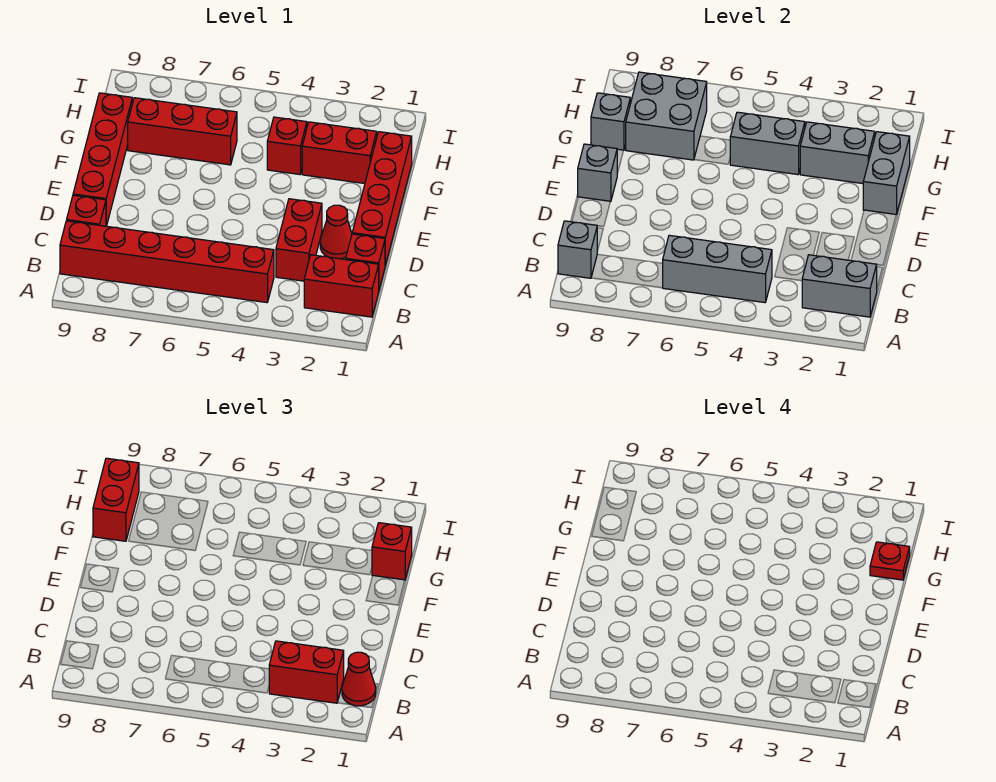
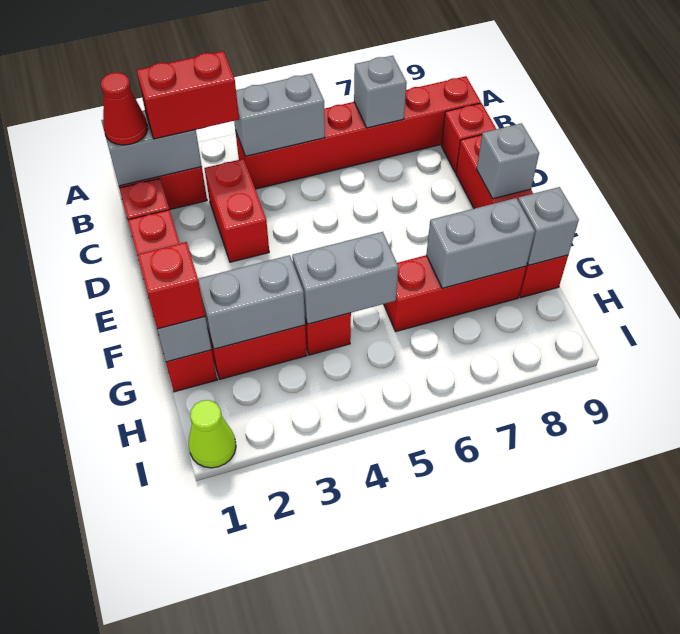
grey 1x3 brick [663,235,772,303] -> grey 1x2 brick [234,74,325,156]
grey 1x1 brick [558,221,597,278] -> grey 1x1 brick moved to [354,56,407,128]
red 1x1 cone [320,205,352,259] -> none
red 1x1 plate [870,542,910,580] -> none
grey 2x2 brick [626,72,707,160] -> grey 1x2 brick [426,198,535,288]
red 1x2 brick [93,458,139,541] -> none
none -> lime 1x1 cone [189,400,236,468]

